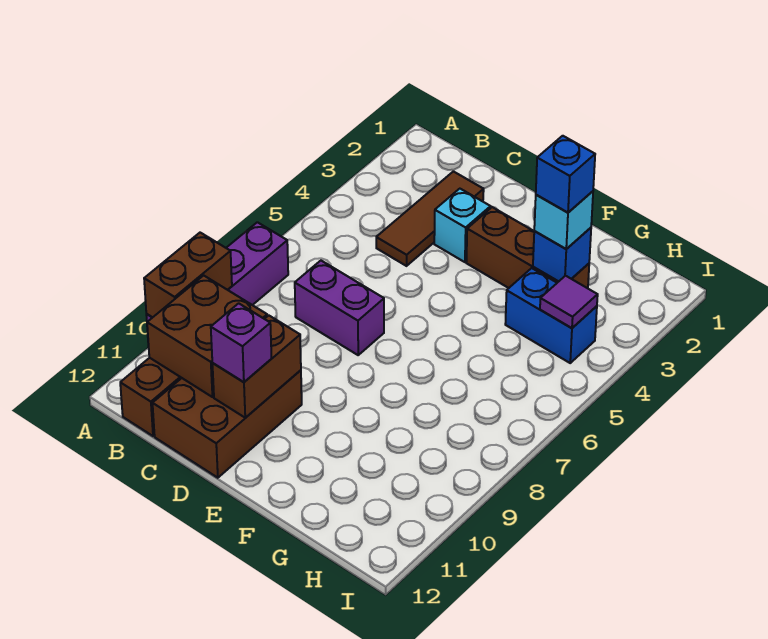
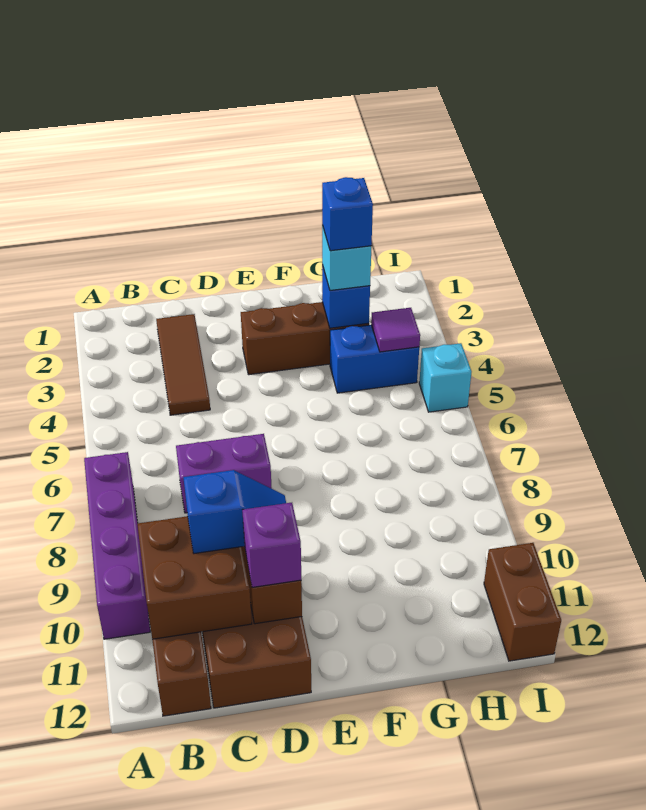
brown 1x2 brick [144,233,232,317] -> brown 1x2 brick moved to [484,543,561,661]
none -> blue 1x2 slope [183,470,286,554]
cyan 1x1 brick [434,189,491,262] -> cyan 1x1 brick moved to [419,343,471,412]

